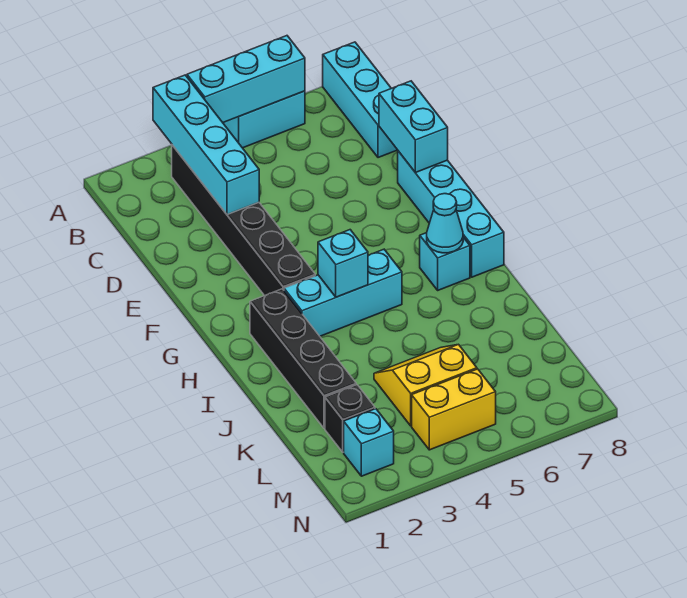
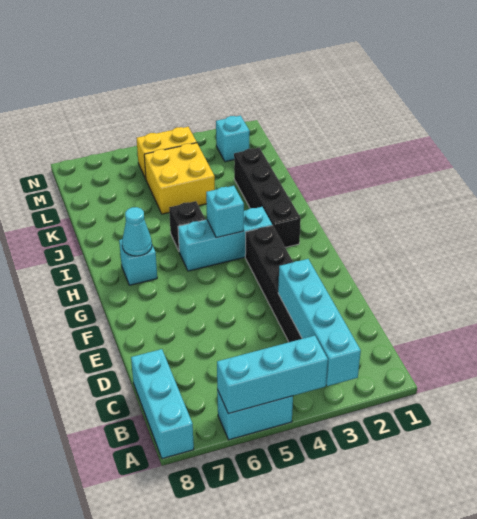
cyan 1x2 brick [379,81,448,173] -> none
cyan 1x4 brick [398,151,504,277] -> none
yellow 2x2 slope [374,344,477,426] -> yellow 2x2 brick [144,143,215,214]
black 1x1 brick [325,385,375,452] -> black 1x1 brick moved to [169,201,205,250]

